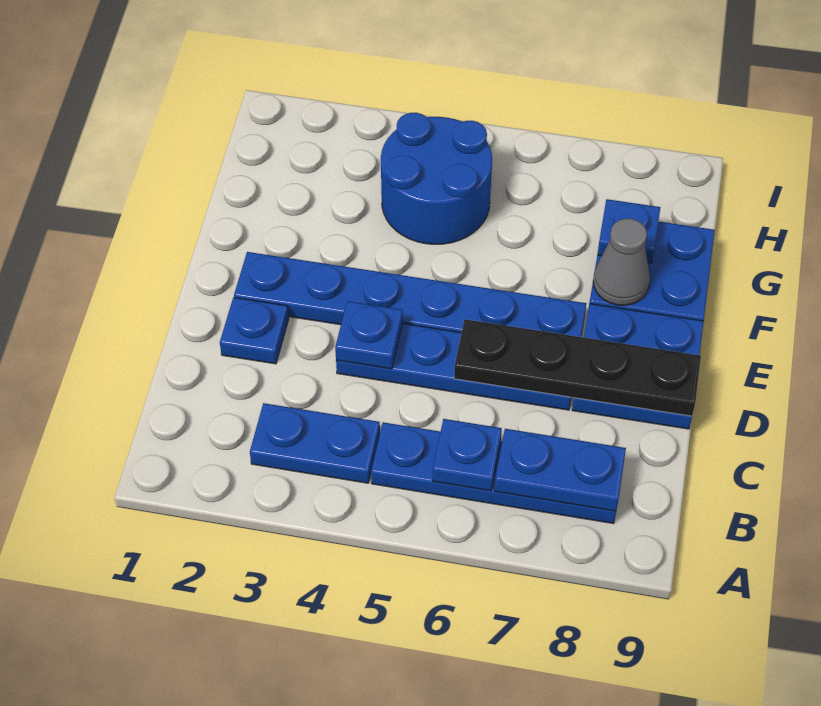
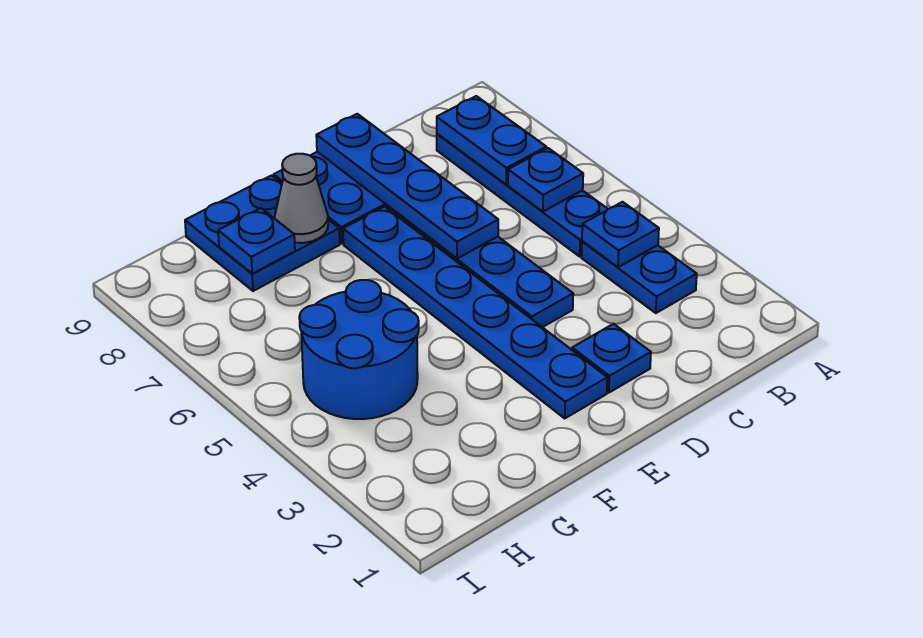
blue 1x1 plate [335,301,403,369] -> blue 1x1 plate moved to [582,202,659,267]
black 1x4 plate [454,319,701,416] -> blue 1x4 plate [316,114,498,259]

